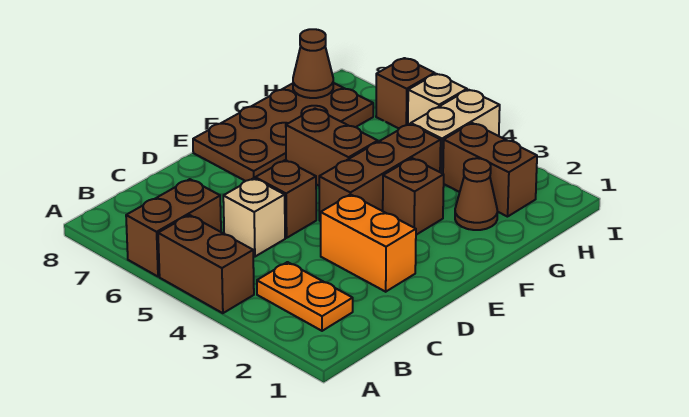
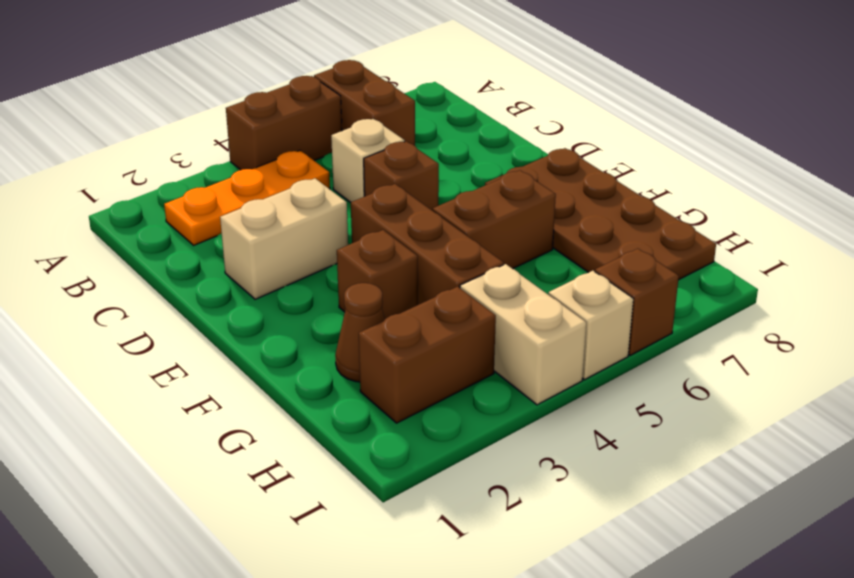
orange 1x2 plate [257,262,353,331] -> orange 1x3 plate [164,150,330,245]
orange 1x2 brick [321,194,416,292] -> tan 1x2 brick [220,178,348,299]
brown 1x1 cone [293,29,333,98] -> none

